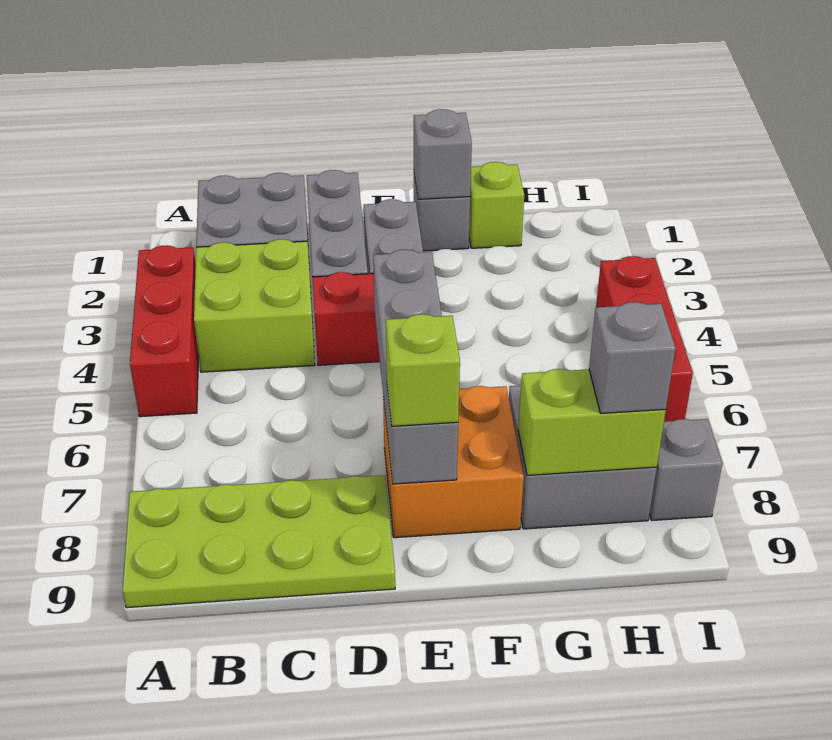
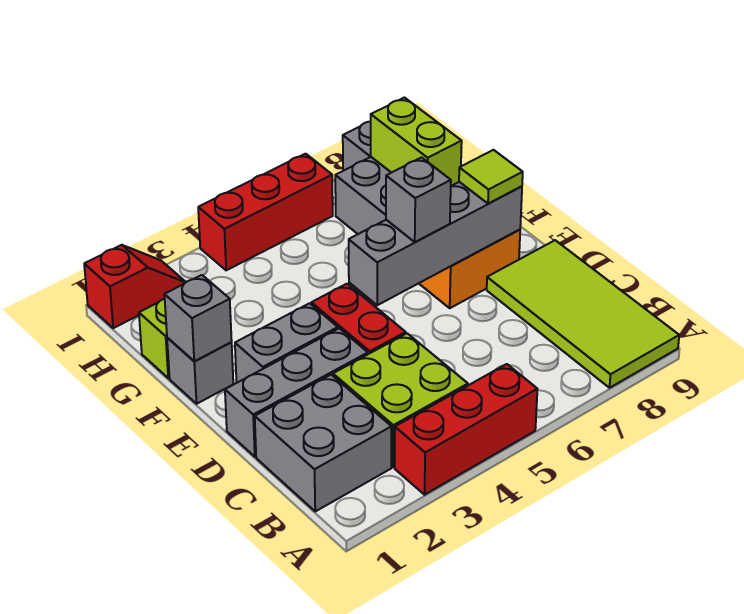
lime 2x4 plate [122,475,395,608] -> lime 2x4 tile [487,240,679,388]
lime 1x1 brick [386,314,460,426] -> lime 1x1 tile [459,150,523,204]
grey 1x1 brick [589,302,676,413] -> grey 1x1 brick moved to [386,158,451,242]
none -> red 1x2 slope [84,245,186,328]

